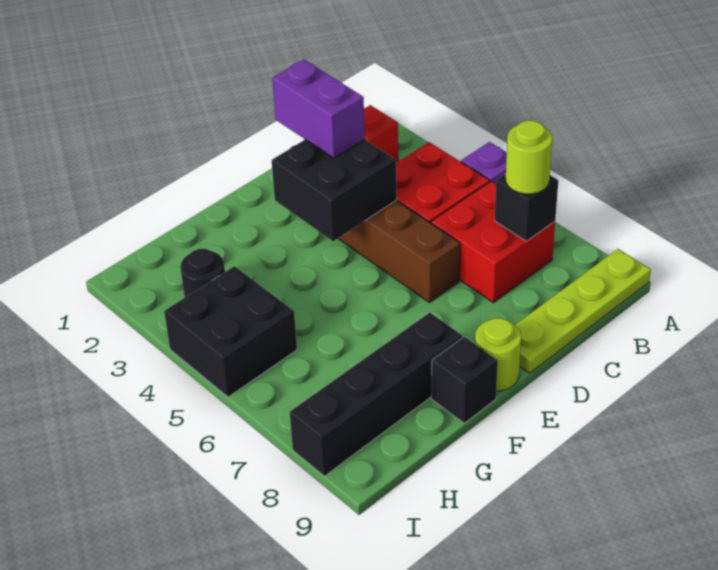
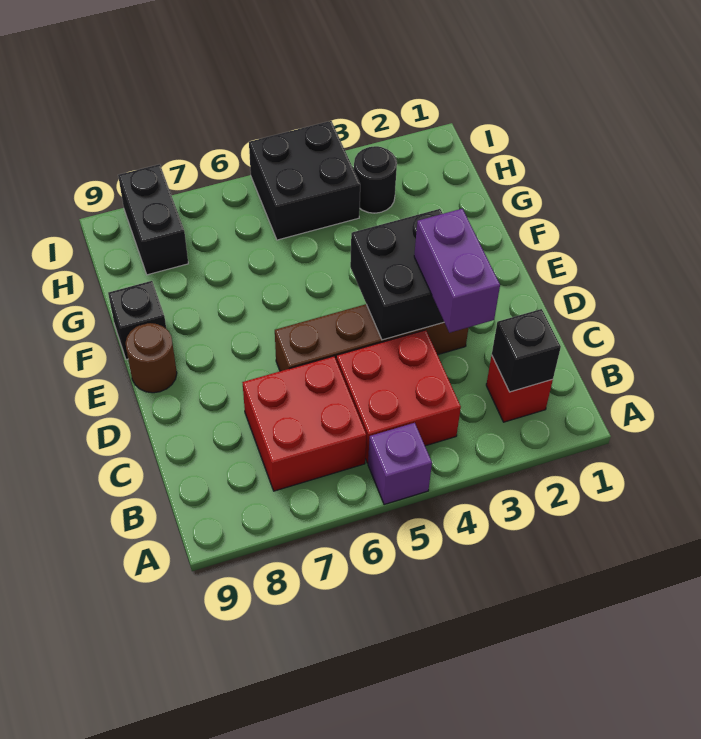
lime 1x4 plate [516,249,651,373] -> none
black 1x1 brick [495,174,558,241] -> black 1x1 brick moved to [492,309,561,392]
lime 1x1 round brick [506,121,552,194] -> none
purple 1x2 brick [272,60,365,158] -> purple 1x2 brick turned to [414,209,500,333]
lime 1x1 round brick [475,318,521,391] -> brown 1x1 round brick [126,323,177,393]
black 1x4 brick [290,313,462,476] -> black 1x2 brick [118,164,188,275]

